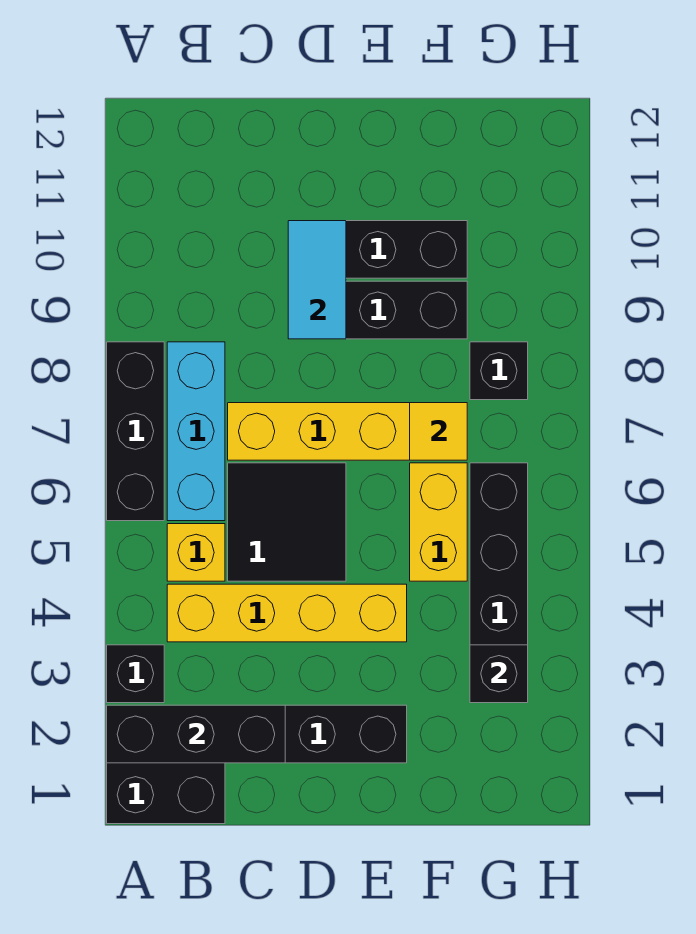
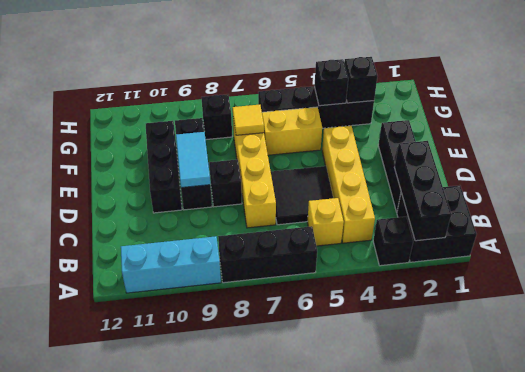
cyan 1x3 brick [167,342,225,521] -> cyan 1x3 brick moved to [121,236,221,293]
none -> black 1x1 brick [209,159,242,207]
cyan 1x2 tile [288,221,346,339] -> cyan 1x2 tile turned to [176,132,210,188]
none -> black 1x1 brick [314,59,348,106]

